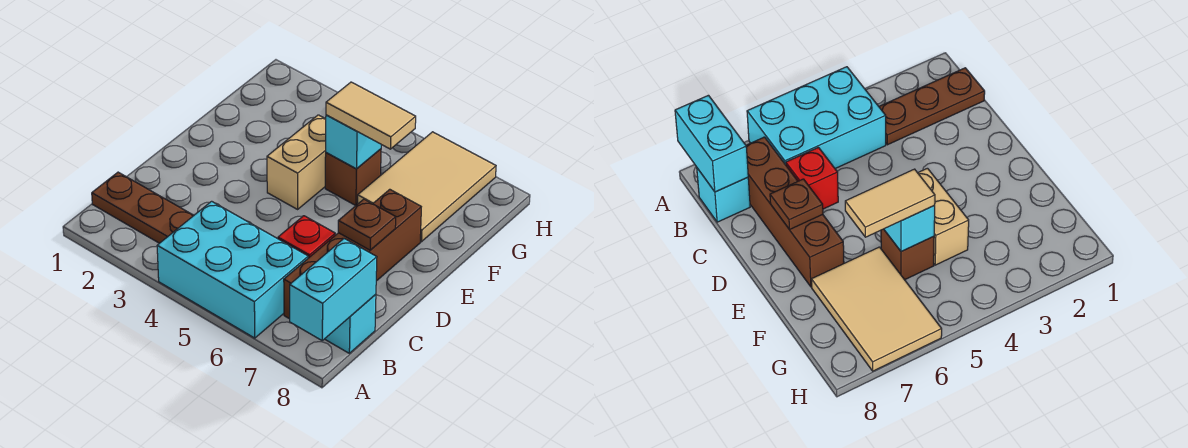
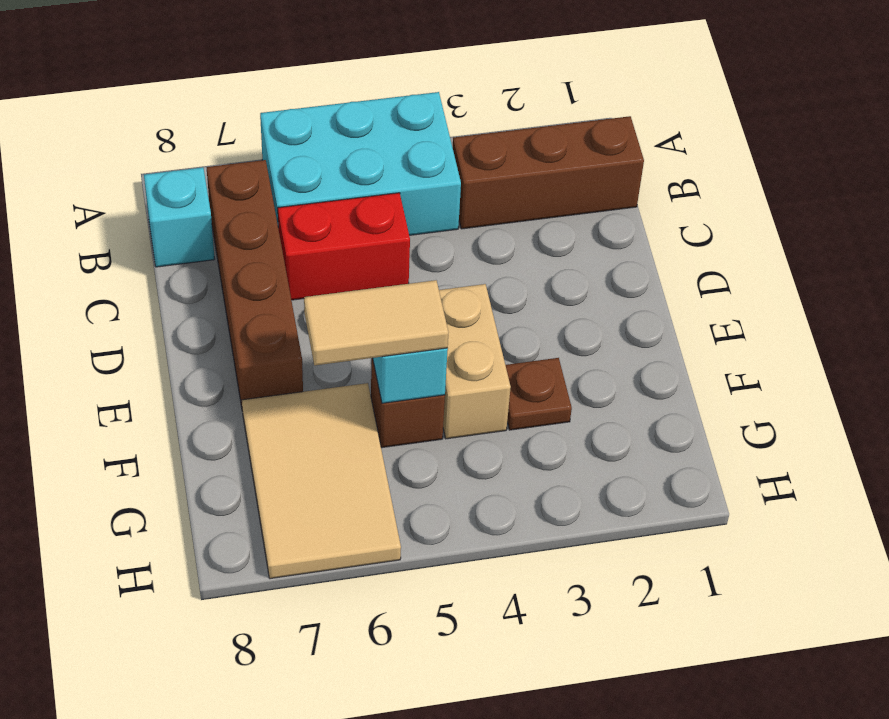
cyan 1x2 brick [290,239,377,340] -> none
brown 1x3 plate [92,172,194,243] -> brown 1x3 brick [453,116,644,229]
red 1x1 brick [278,216,335,258] -> red 1x2 brick [278,193,410,300]
brown 1x1 plate [338,199,396,250] -> brown 1x1 plate moved to [506,358,572,430]

